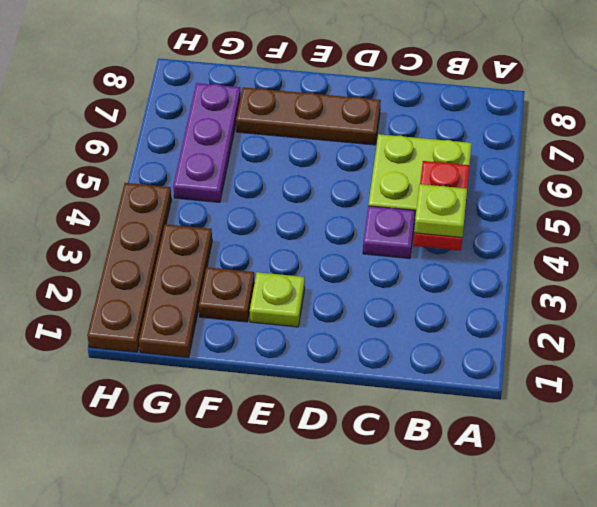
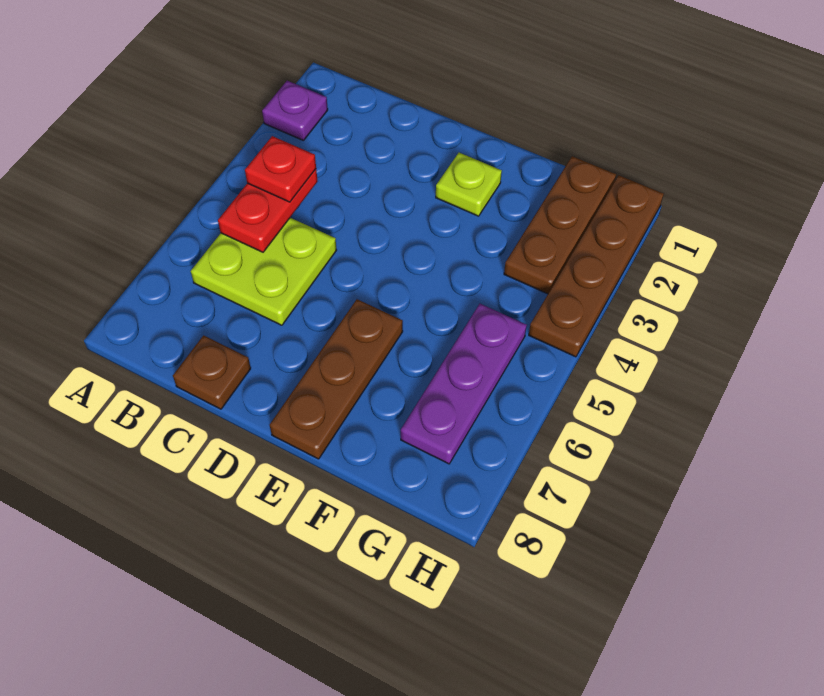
lime 1x1 plate [414,184,467,237] -> red 1x1 plate [245,136,316,202]
purple 1x1 plate [363,206,415,259] -> purple 1x1 plate moved to [262,81,328,141]
brown 1x3 plate [236,87,381,145] -> brown 1x3 plate turned to [270,299,403,459]
brown 1x1 plate [199,267,254,322] -> brown 1x1 plate moved to [173,335,251,409]

